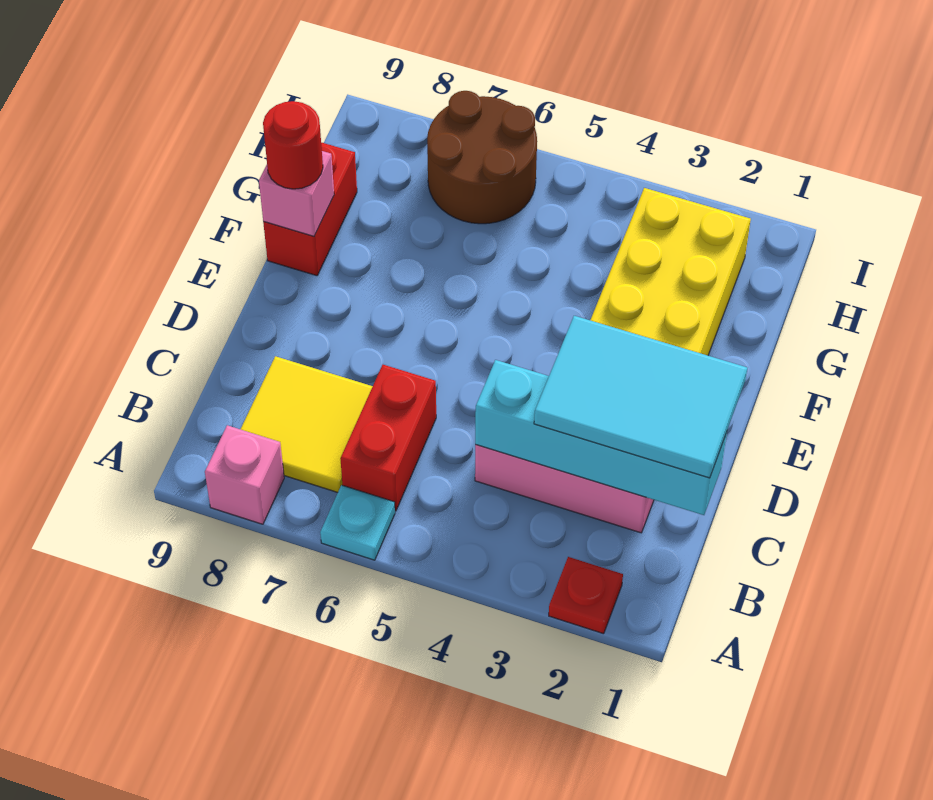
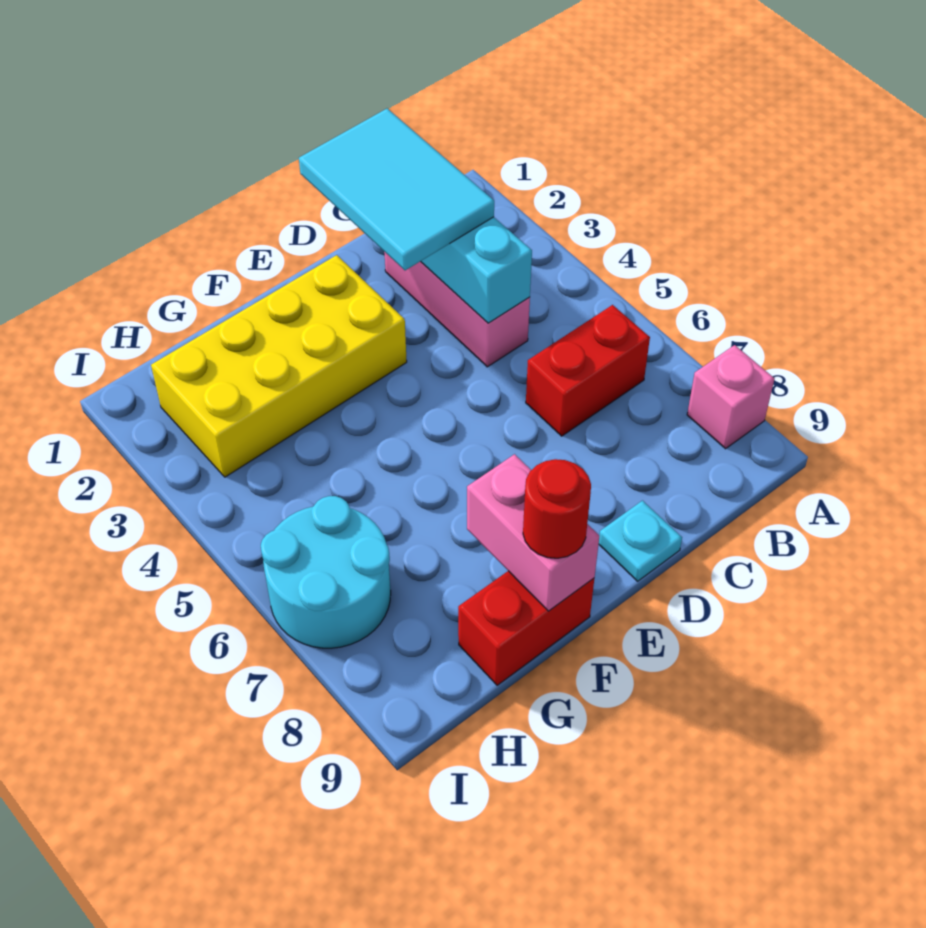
red 1x1 plate [549,557,623,634] -> none
cyan 1x1 plate [320,485,395,560] -> cyan 1x1 plate moved to [599,501,682,581]
yellow 2x2 tile [241,356,373,492] -> none
pink 1x1 brick [259,151,334,236] -> pink 1x2 brick [467,454,599,611]
brown 2x2 round brick [427,91,537,224] -> cyan 2x2 round brick [261,496,391,648]

